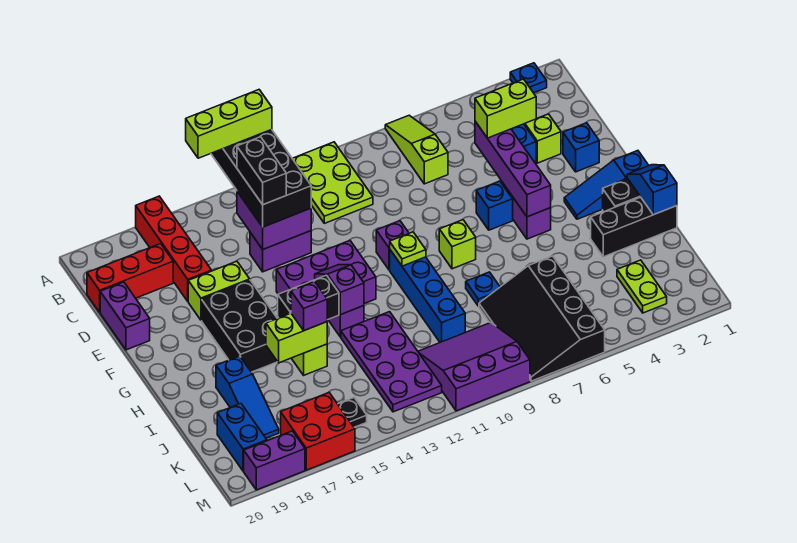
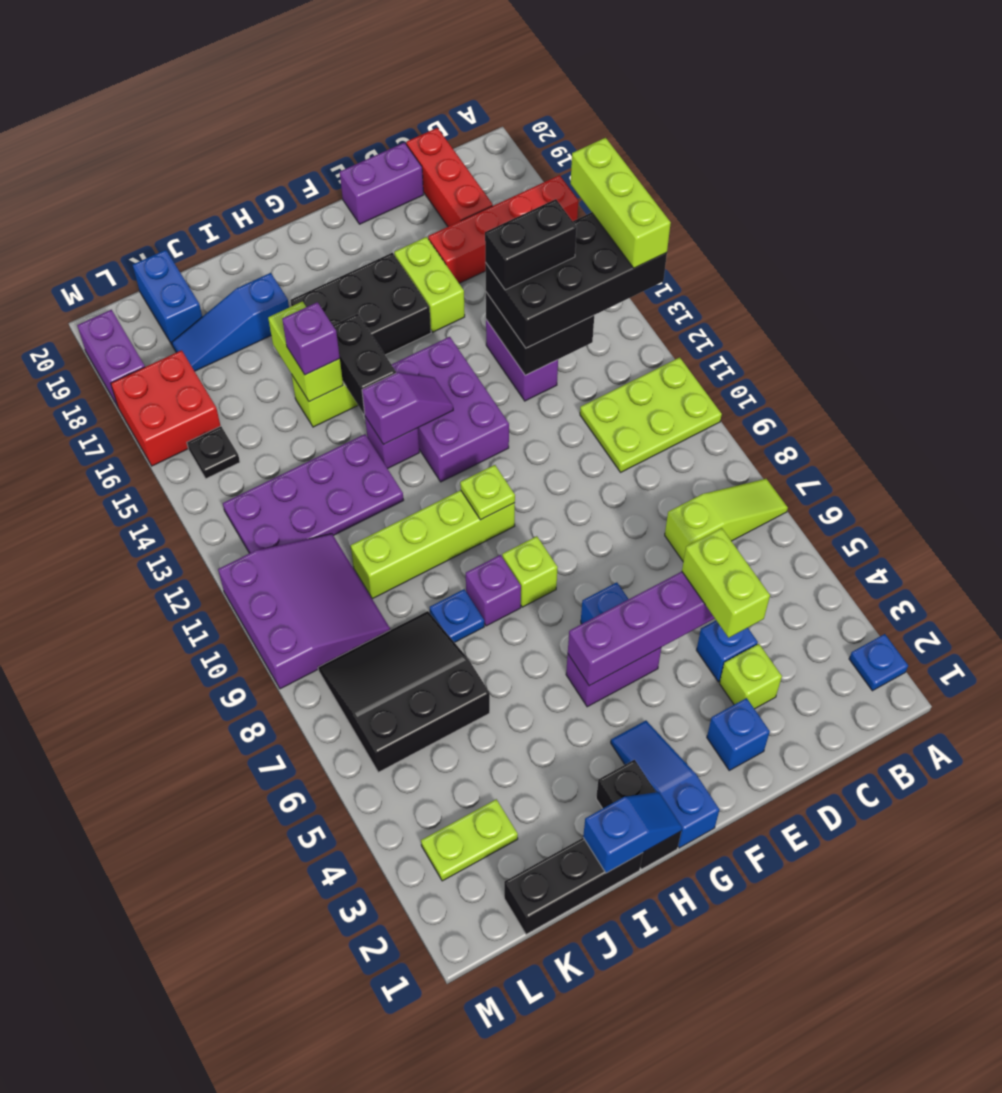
purple 2x2 brick [237,192,311,249] -> black 2x2 brick [486,292,594,375]
purple 1x1 brick [376,221,409,270] -> purple 1x1 brick moved to [466,555,521,626]
blue 1x4 brick [390,250,465,342] -> lime 1x4 brick [350,490,515,599]
black 1x3 brick [591,197,677,257] -> black 1x3 brick turned to [504,838,643,934]
black 3x4 slope [479,256,605,381] -> black 3x3 slope [318,611,490,772]
blue 1x2 brick [217,403,267,471] -> blue 1x2 brick turned to [133,250,202,345]

